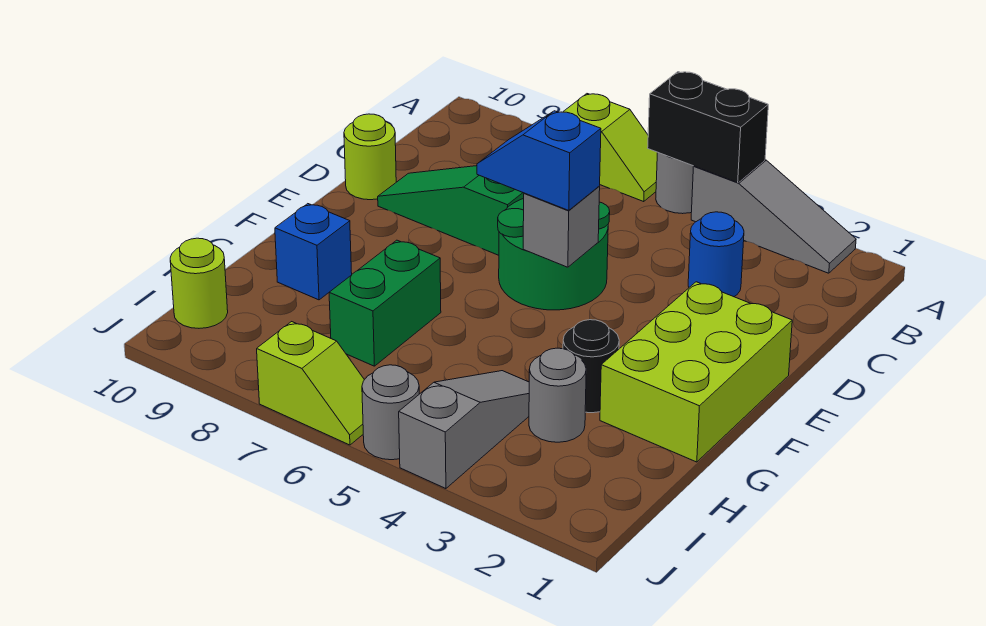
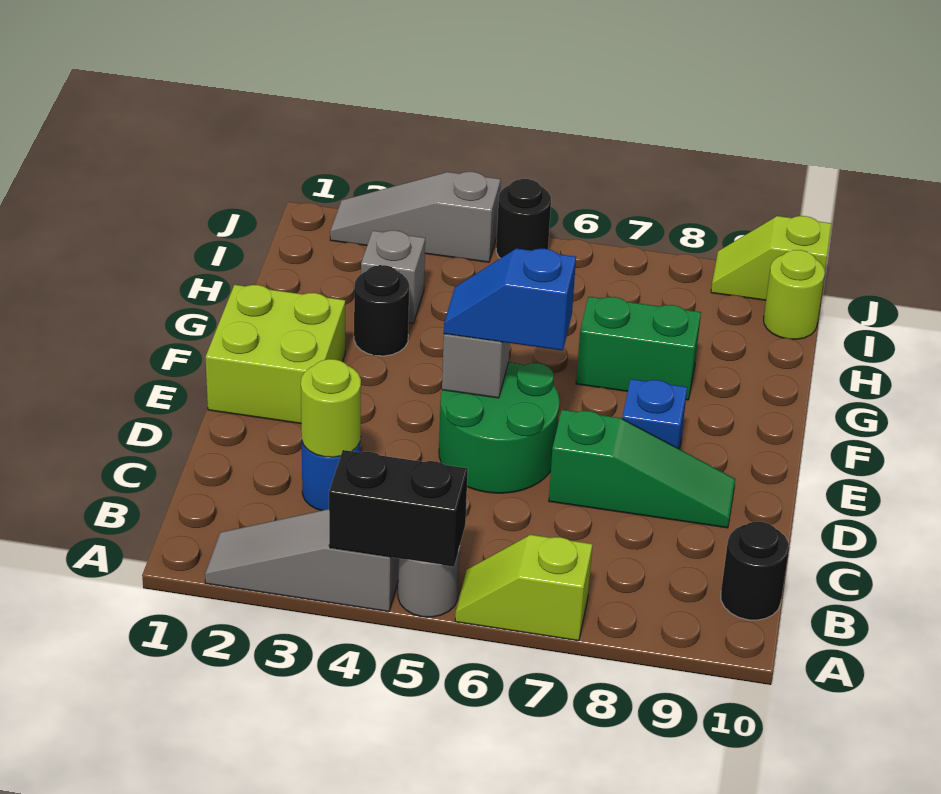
none -> black 1x1 round brick [721,522,789,620]
lime 1x1 round brick [344,114,396,200] -> lime 1x1 round brick moved to [301,359,361,457]
lime 2x3 brick [600,282,792,462] -> lime 2x2 brick [206,285,345,424]
blue 1x2 slope [477,111,601,211] -> blue 1x2 slope turned to [444,248,576,351]
green 1x2 brick [329,240,441,366] -> green 1x2 brick turned to [576,297,701,400]
blue 1x1 brick [275,204,352,300] -> blue 1x1 brick moved to [622,379,687,449]
grey 1x1 round brick [529,348,586,442] -> grey 1x1 brick [361,230,425,323]
grey 1x3 slope [399,371,529,489] -> grey 1x3 slope turned to [330,172,501,262]
grey 1x1 round brick [362,365,419,460] -> black 1x1 round brick [496,179,551,258]
lime 1x2 slope [257,322,364,445] -> lime 1x2 slope moved to [711,216,831,300]

